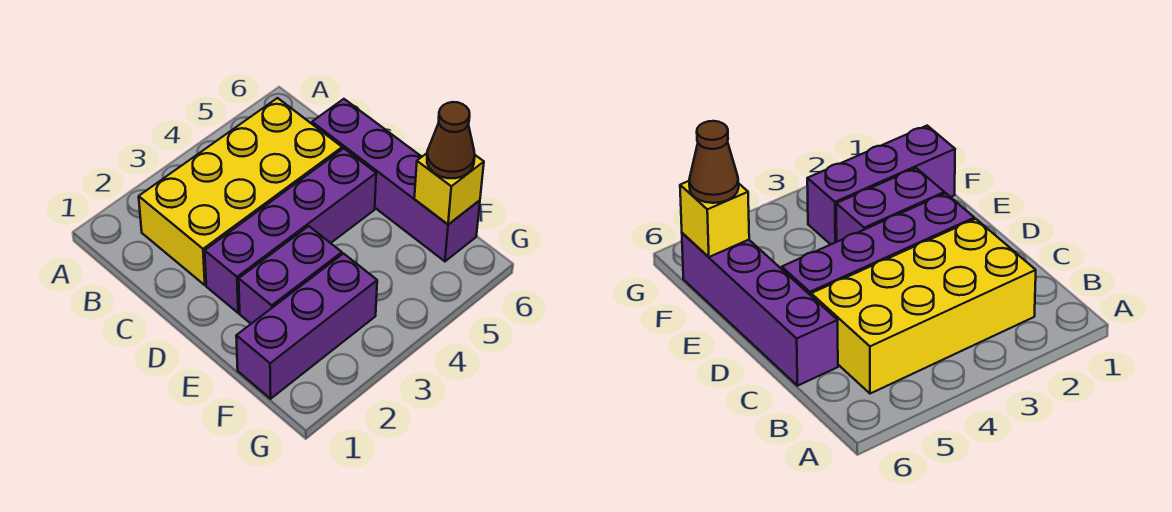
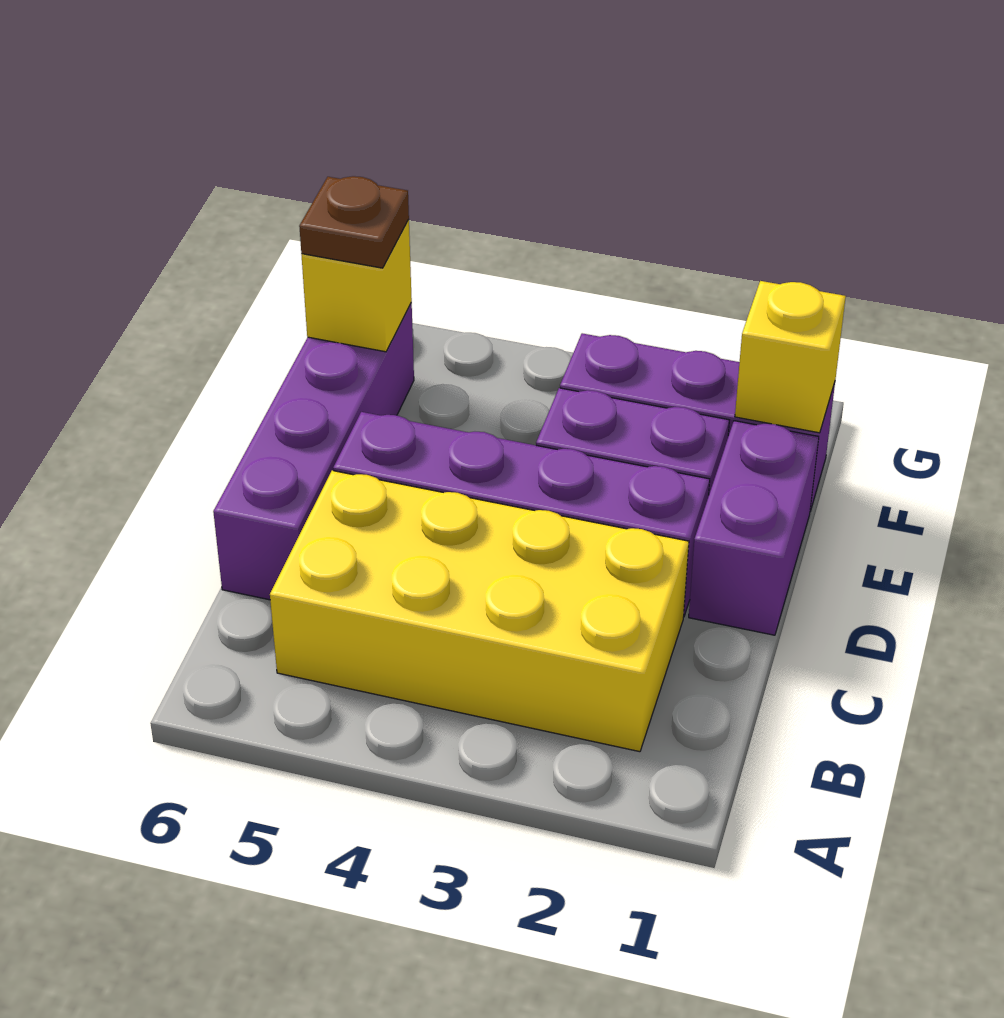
none -> purple 1x2 brick [689,421,819,635]
none -> yellow 1x1 brick [735,281,846,433]
brown 1x1 cone [427,102,475,178] -> brown 1x1 plate [299,176,409,268]

